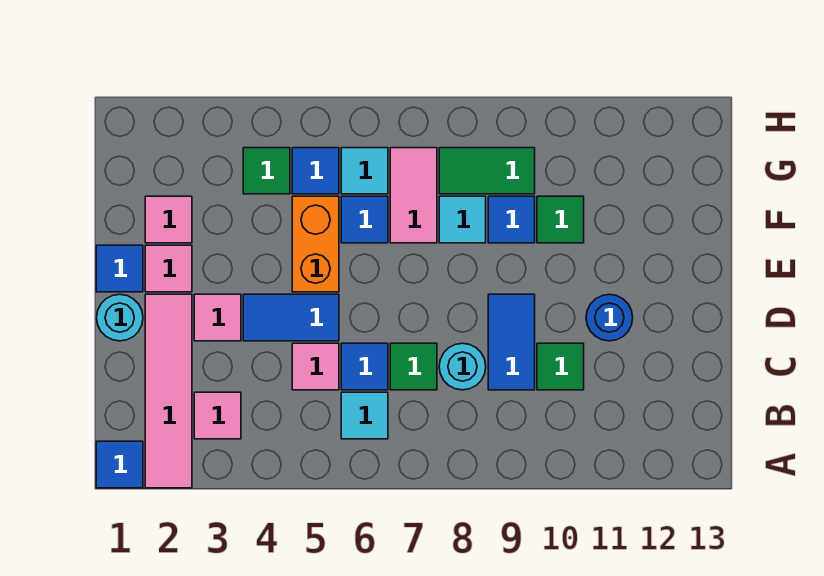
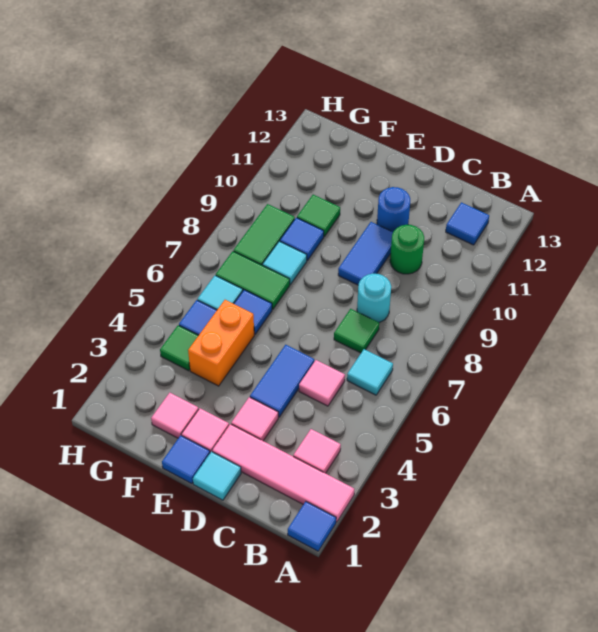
blue 1x1 tile [341,343,388,390] -> blue 1x1 tile moved to [446,202,489,245]
blue 1x2 tile [488,294,535,390] -> blue 1x2 tile turned to [338,222,393,285]
green 1x1 tile [537,343,584,390] -> green 1x1 round brick [390,225,424,274]
cyan 1x1 round brick [97,294,143,341] -> cyan 1x1 tile [193,452,241,500]
orange 1x2 brick [292,196,339,292] -> orange 1x2 brick turned to [188,300,254,386]
pink 1x2 tile [390,148,437,243] -> green 1x2 tile [216,251,290,309]

